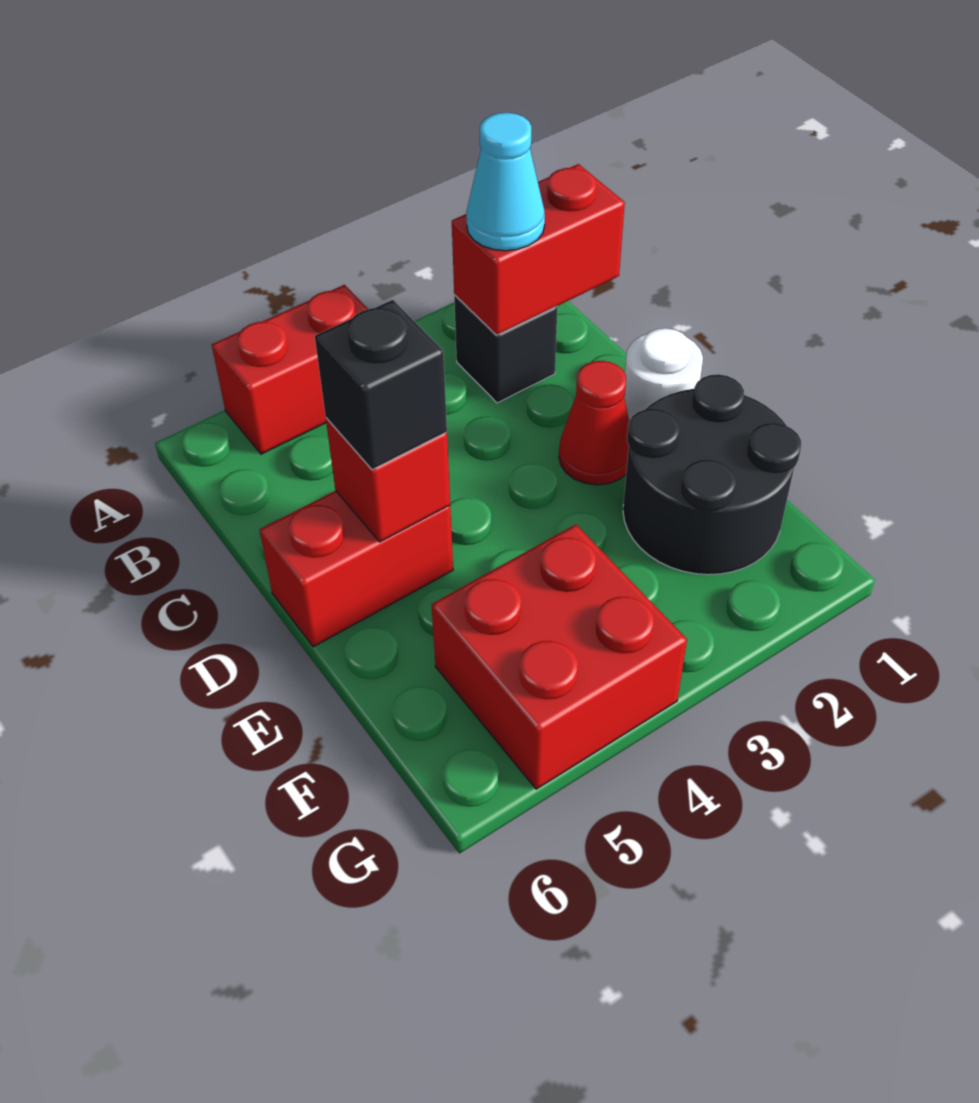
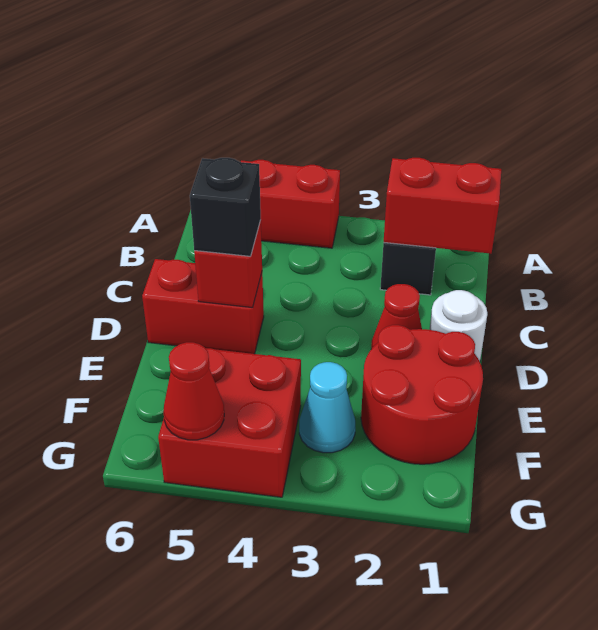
cyan 1x1 cone [466,113,545,251] -> cyan 1x1 cone moved to [299,362,355,453]
black 2x2 round brick [623,374,801,575] -> red 2x2 round brick [361,325,483,464]
none -> red 1x1 cone [163,342,224,440]

